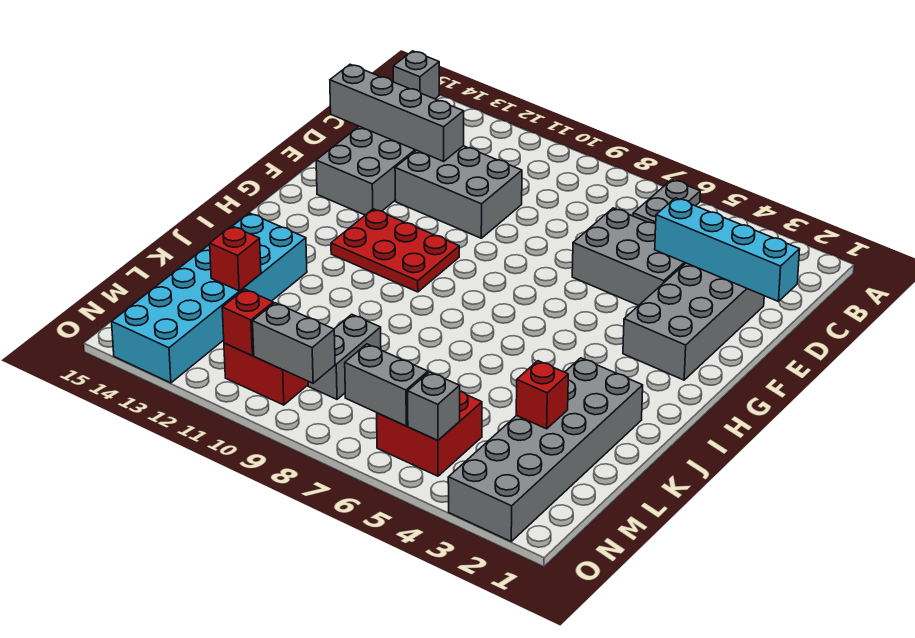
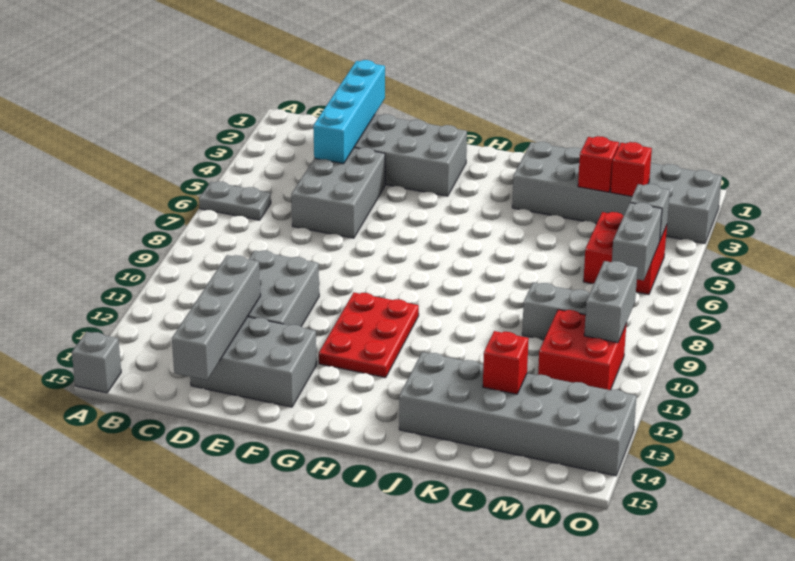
cyan 2x6 brick [112,213,307,383] -> grey 2x6 brick [399,352,637,476]
red 1x1 brick [222,289,273,356] -> red 1x1 brick moved to [611,142,652,197]

